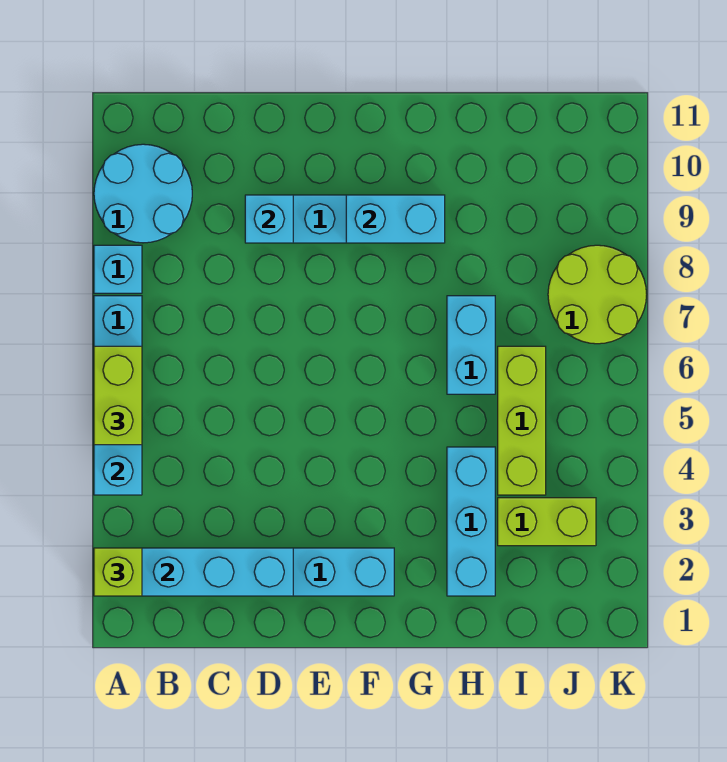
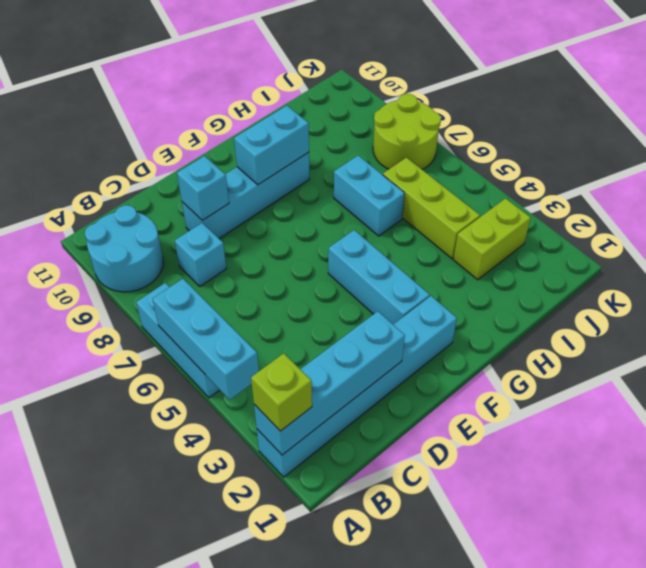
lime 1x2 brick [94,346,142,445] -> none
cyan 1x1 brick [94,245,142,293] -> cyan 1x1 brick moved to [175,223,226,286]
cyan 1x3 brick [447,447,495,596] -> cyan 1x3 brick moved to [328,230,430,324]

